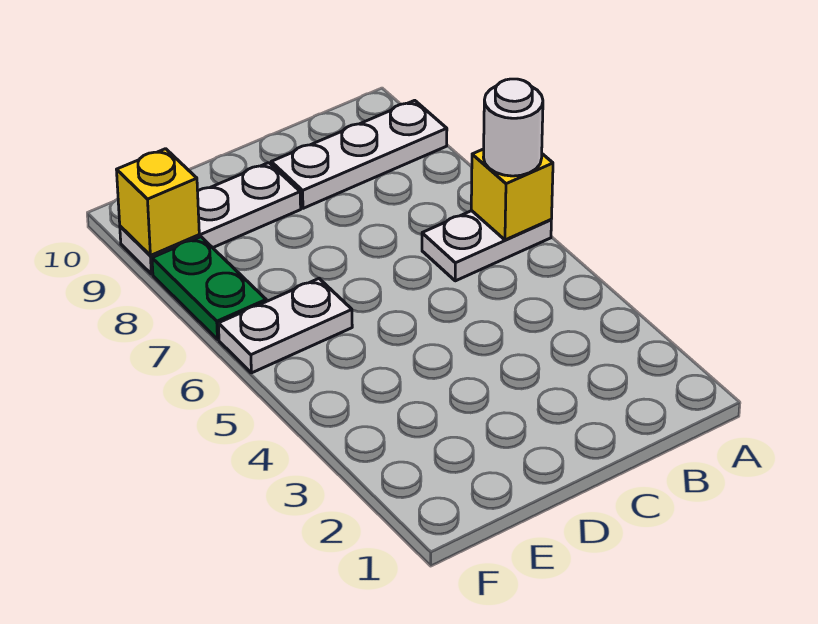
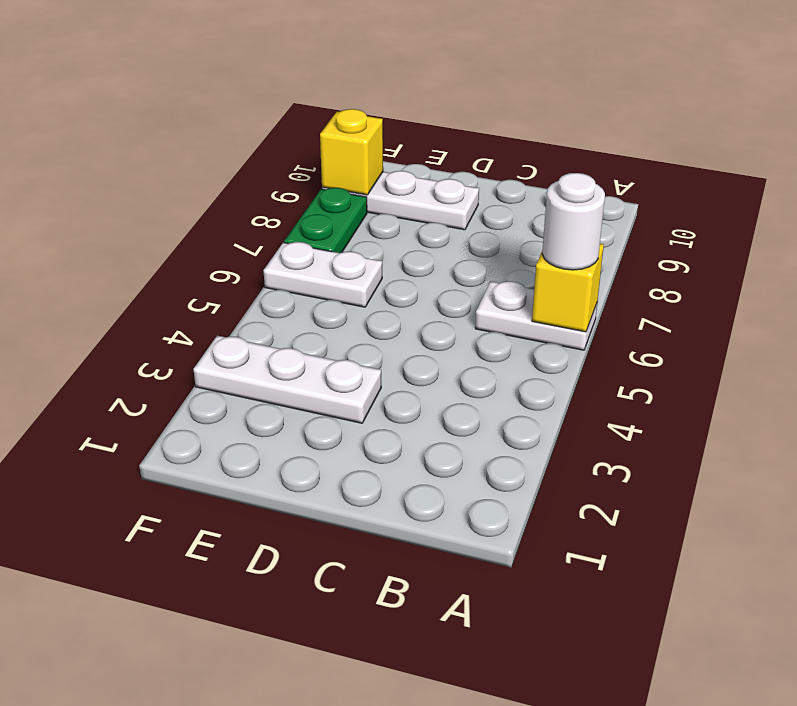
white 1x3 plate [271,100,447,208] -> white 1x3 plate moved to [193,336,381,423]

